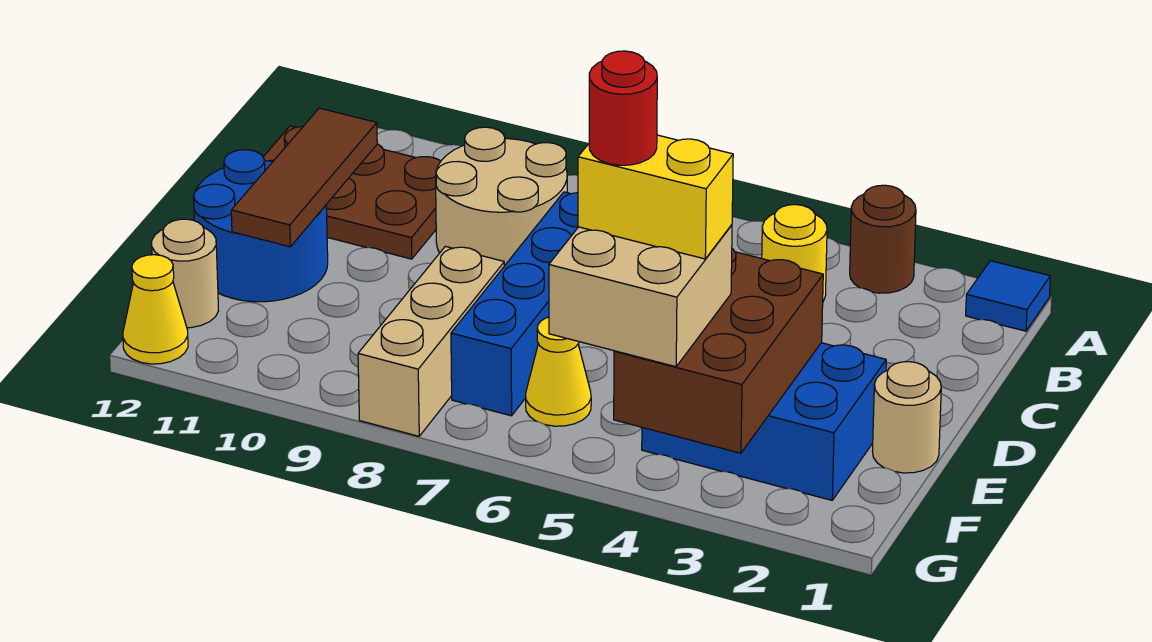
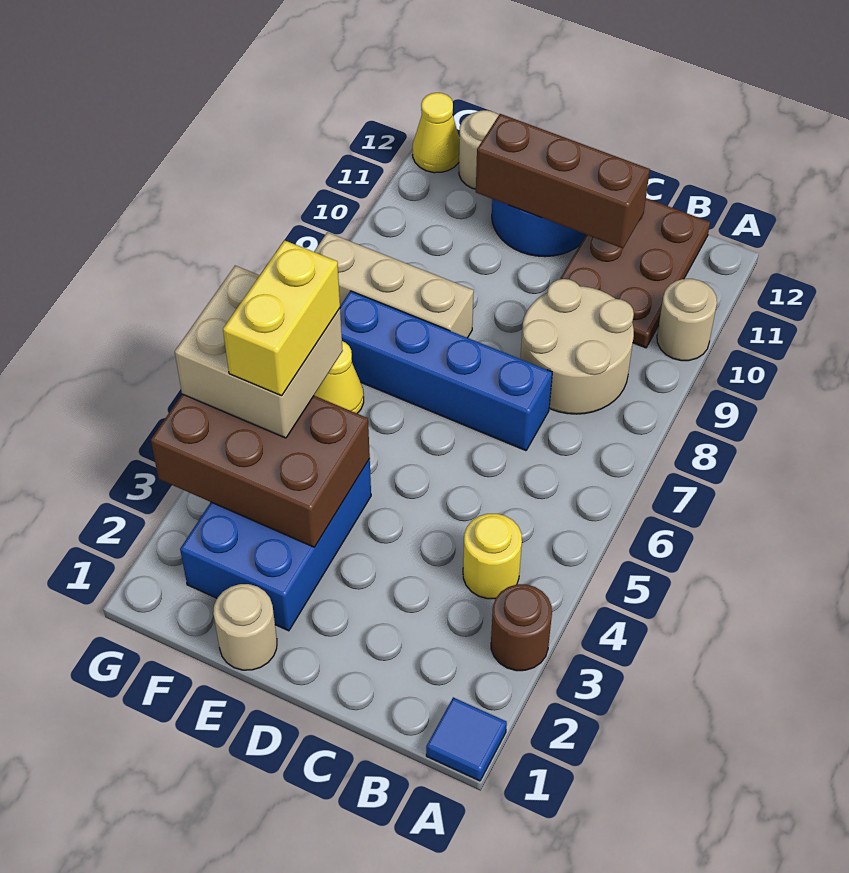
none -> tan 1x1 round brick [657,279,717,361]
brown 1x3 tile [231,108,377,247] -> brown 1x3 brick [476,114,650,248]
red 1x1 round brick [589,51,657,165] -> none

